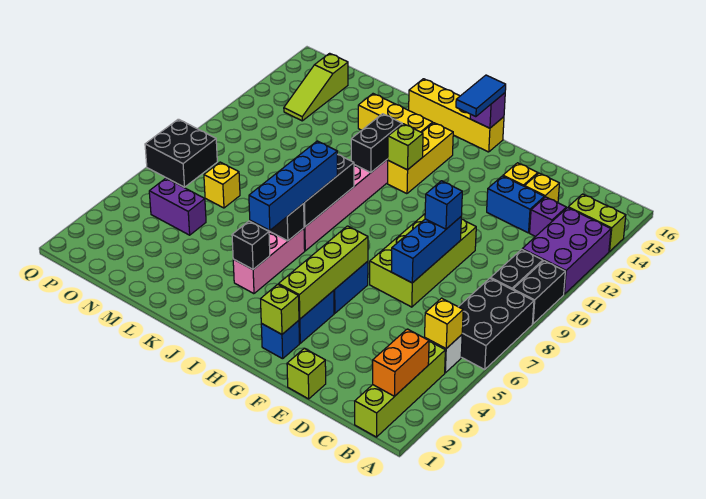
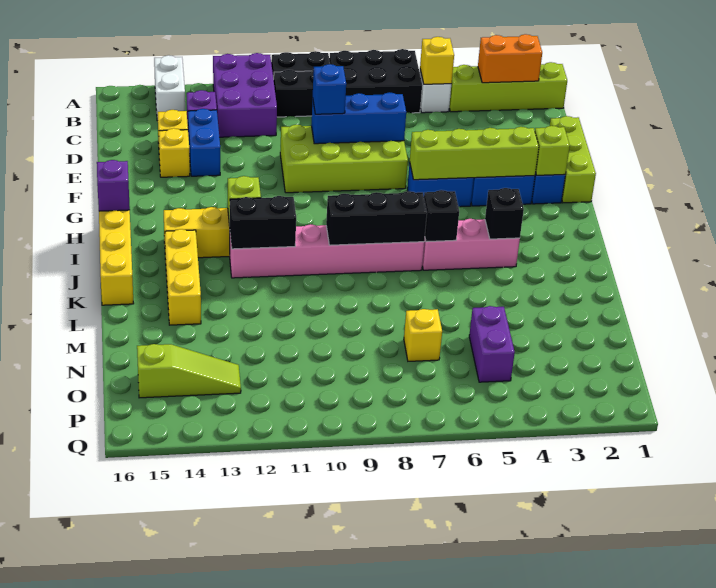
purple 2x3 brick [522,208,611,294] -> purple 2x3 brick turned to [213,53,277,137]
lime 1x2 brick [568,194,626,252] -> white 1x2 brick [154,55,185,121]
lime 1x1 brick [287,348,326,399] -> lime 1x3 brick [550,116,596,203]
blue 1x2 tile [456,75,506,117] -> none
blue 1x4 brick [249,141,338,230] -> none
black 2x2 brick [145,119,217,187] -> none

